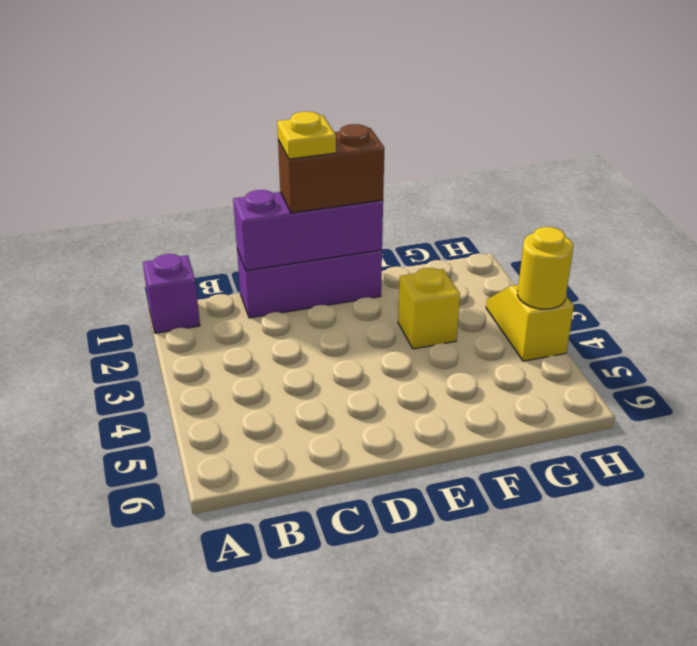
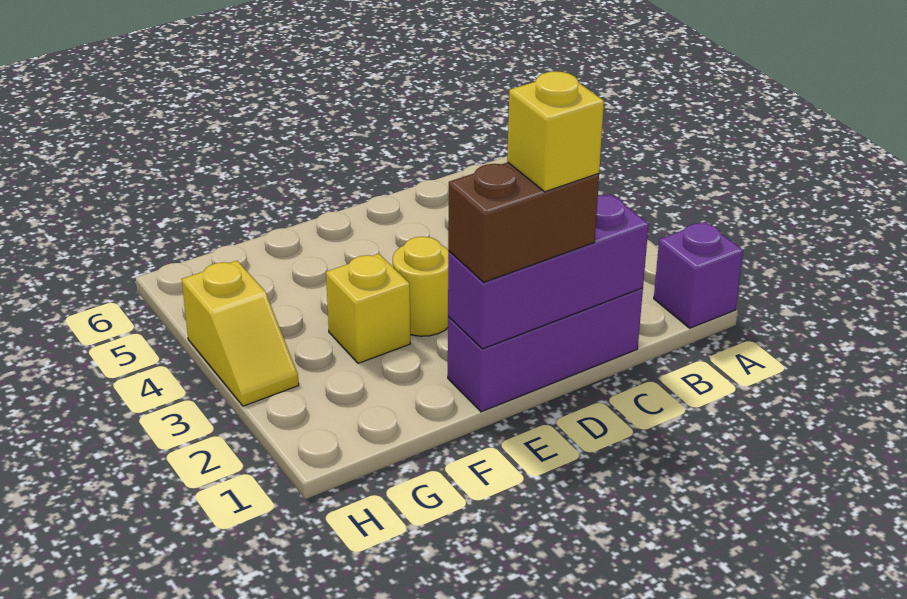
yellow 1x1 plate [277,111,336,159] -> yellow 1x1 brick [507,71,604,192]
yellow 1x1 round brick [517,227,573,309] -> yellow 1x1 round brick moved to [393,237,448,336]

